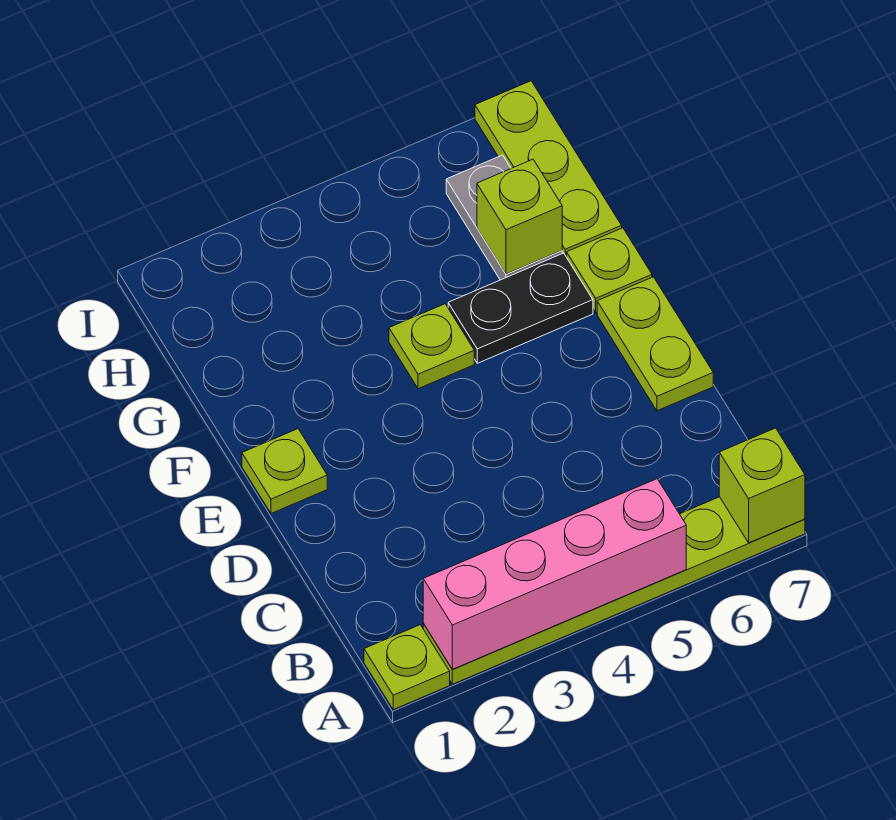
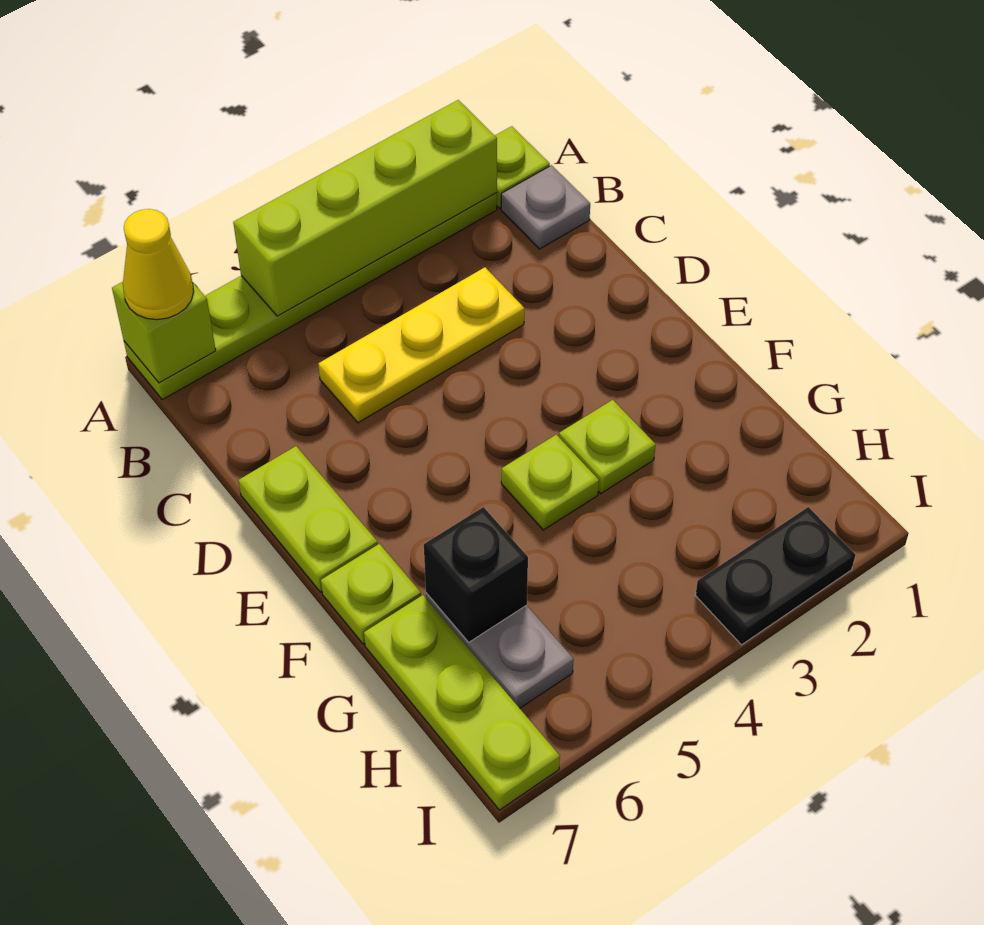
pink 1x4 brick [423,479,686,669] -> lime 1x4 brick [233,100,497,316]
none -> yellow 1x1 cone [123,209,194,320]
none -> grey 1x1 plate [501,165,590,249]
none -> yellow 1x3 plate [318,267,524,423]
lime 1x1 plate [242,429,327,514] -> lime 1x1 plate moved to [559,400,656,493]
black 1x2 plate [448,253,593,363] -> black 1x2 plate moved to [695,507,855,645]
lime 1x1 brick [477,159,562,274] -> black 1x1 brick [424,507,528,642]

